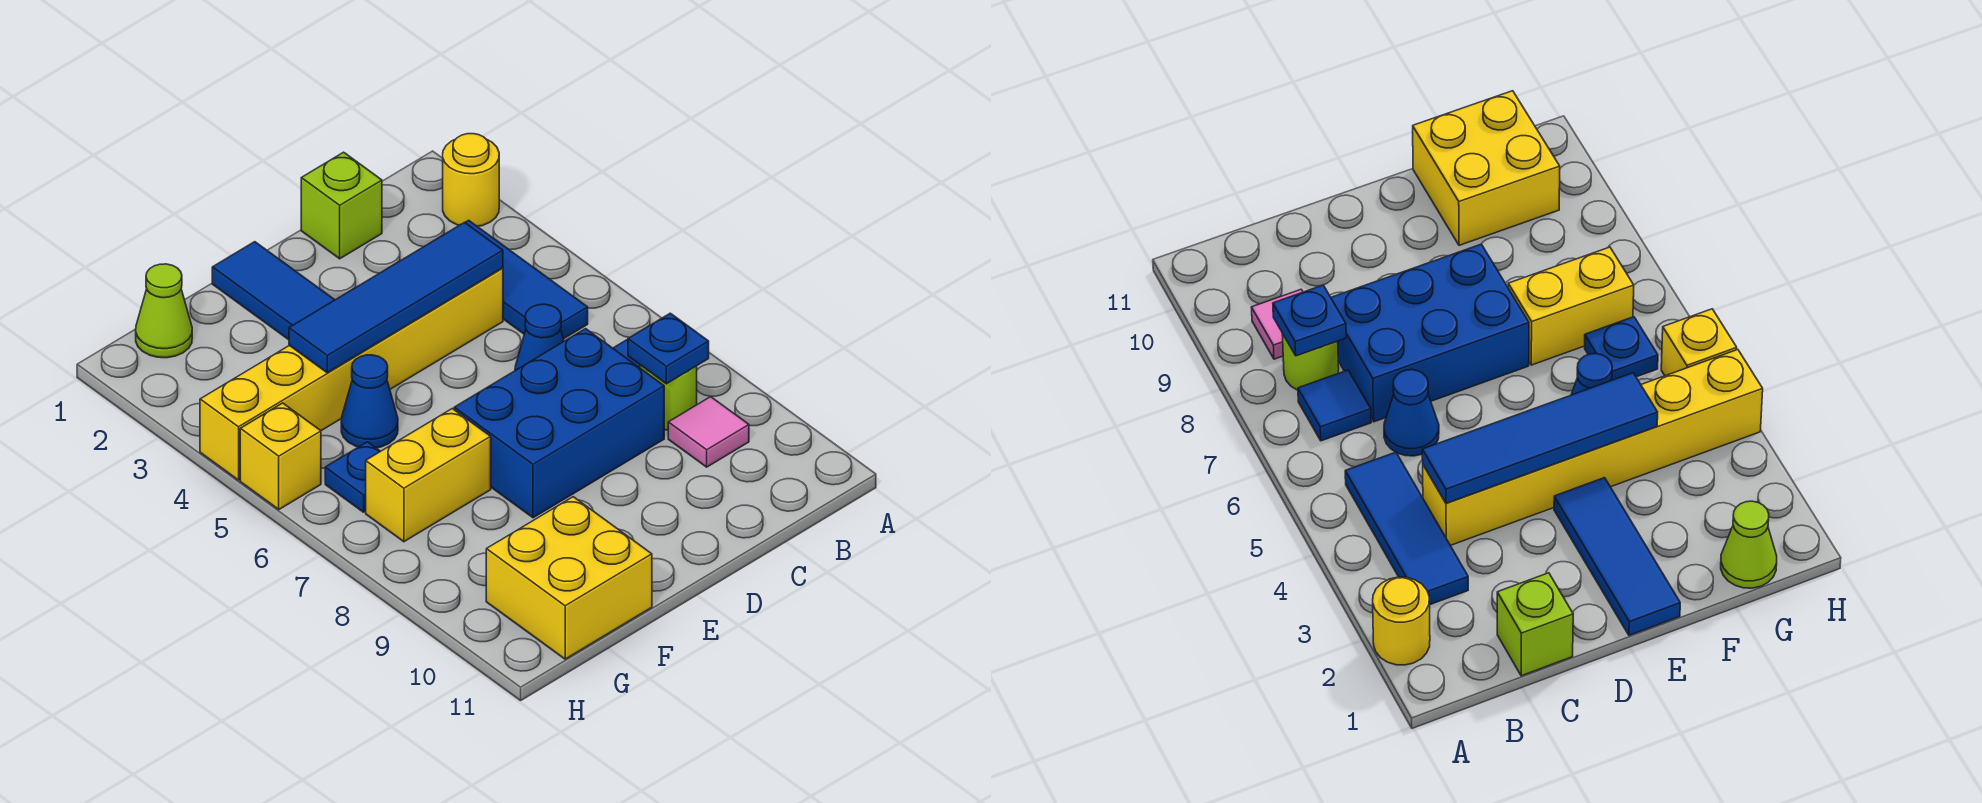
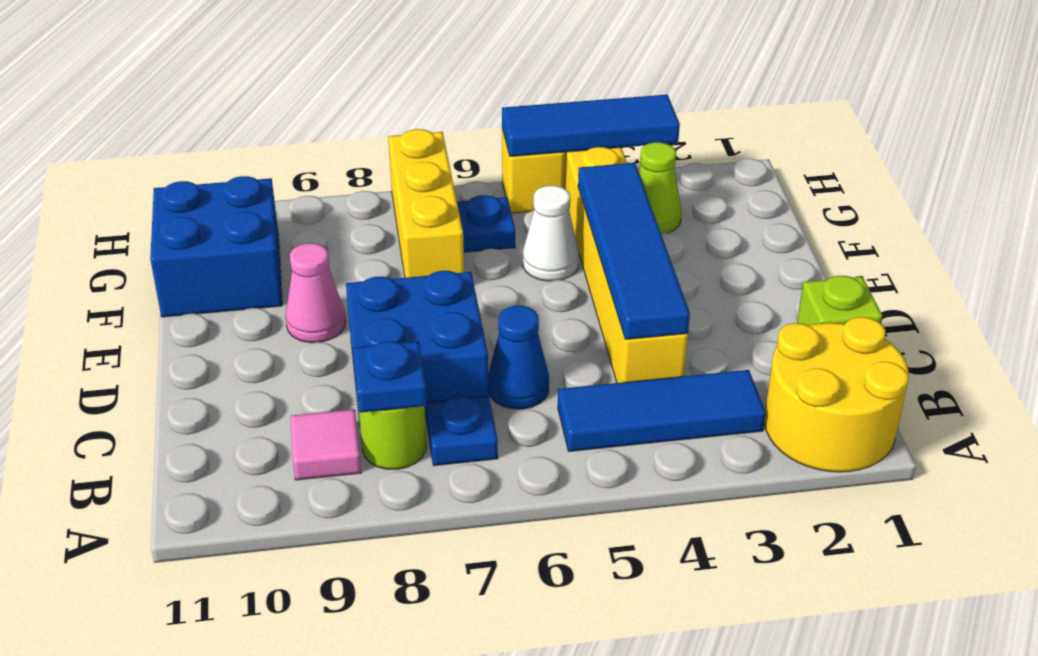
yellow 1x1 round brick [443,134,499,227] -> yellow 2x2 round brick [764,317,909,472]
blue 1x1 tile [1298,370,1371,441] -> blue 1x1 plate [426,396,498,466]
blue 2x3 brick [454,329,664,518] -> blue 2x2 brick [346,271,489,424]
blue 1x3 tile [212,242,334,340] -> blue 1x3 tile moved to [502,95,680,157]
none -> pink 1x1 cone [285,243,346,343]
blue 1x1 cone [341,355,398,448] -> white 1x1 cone [523,186,579,281]
yellow 1x2 brick [366,409,491,542] -> yellow 1x3 brick [388,129,464,278]
yellow 2x2 brick [486,497,652,659] -> blue 2x2 brick [150,176,282,317]
lime 1x1 cone [136,264,192,358] -> lime 1x1 cone moved to [639,142,682,234]

